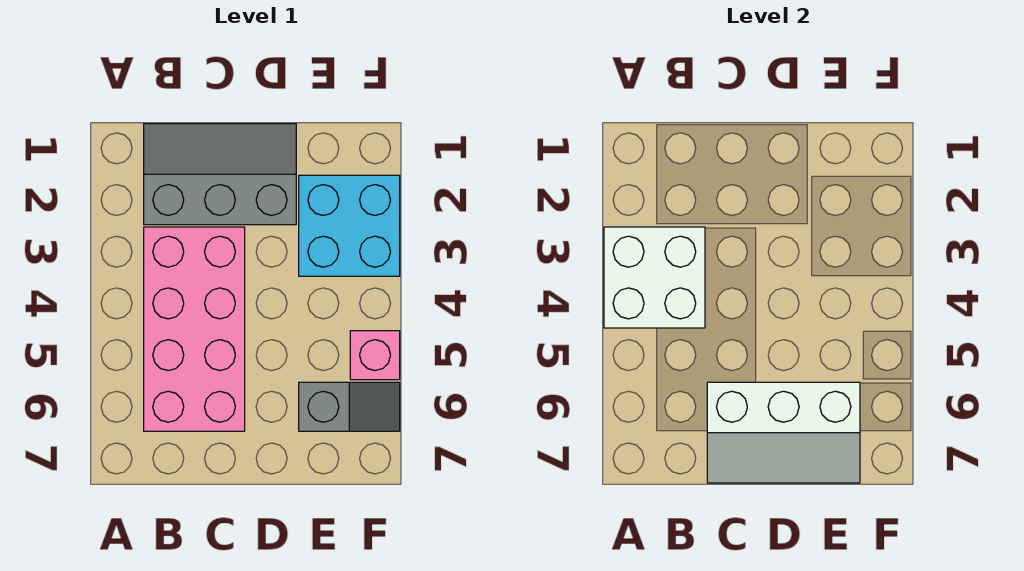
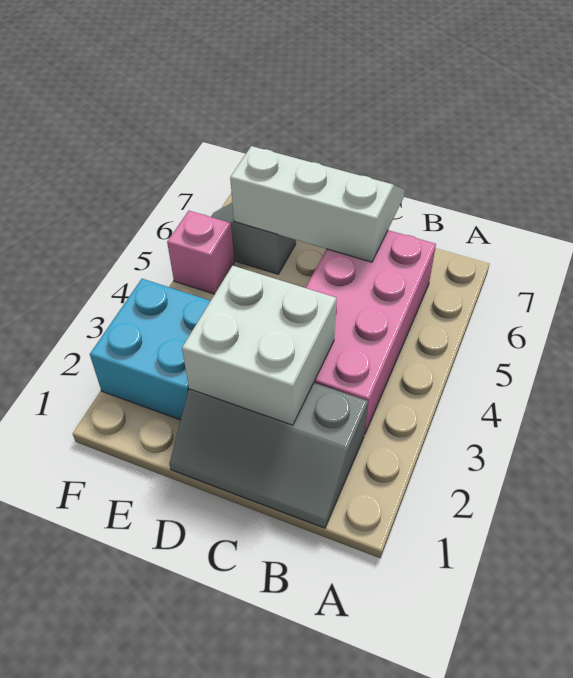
white 2x2 brick [604,227,705,328] -> white 2x2 brick moved to [182,265,336,425]

